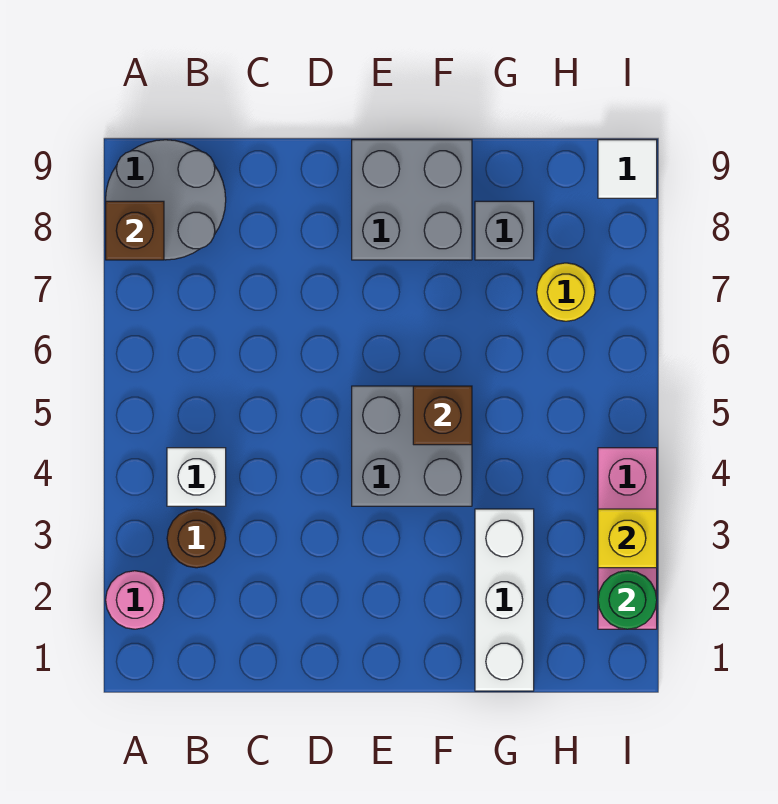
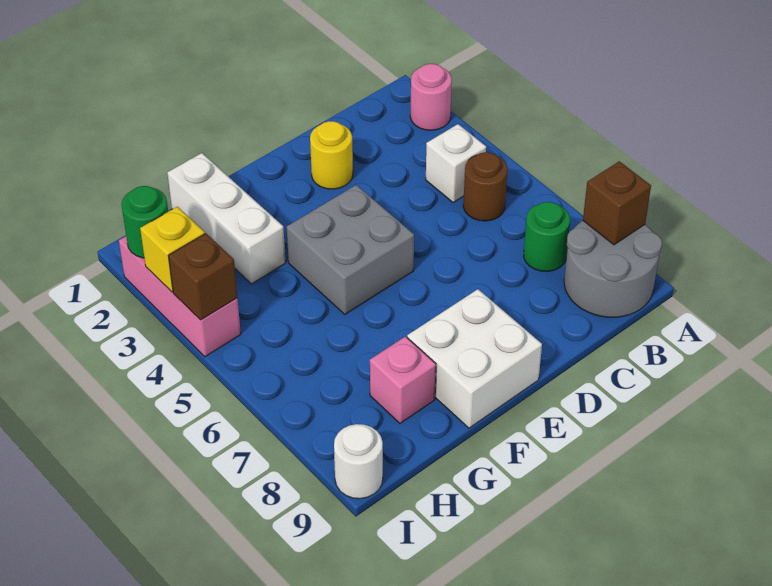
brown 1x1 round brick [167,509,226,568] -> brown 1x1 round brick moved to [463,152,508,221]
none -> green 1x1 round brick [524,202,570,272]
grey 2x2 brick [352,140,472,260] -> white 2x2 brick [407,289,542,428]
brown 1x1 brick [413,386,472,445] -> brown 1x1 brick moved to [169,234,237,320]
grey 1x1 brick [475,201,534,260] -> pink 1x1 brick [370,336,436,423]
yellow 1x1 round brick [537,263,595,321] -> yellow 1x1 round brick moved to [310,121,353,189]
white 1x1 tile [598,140,657,198] -> white 1x1 round brick [334,424,383,499]

